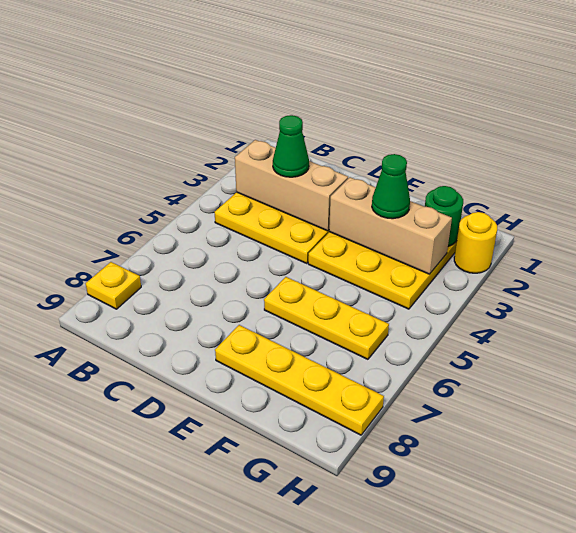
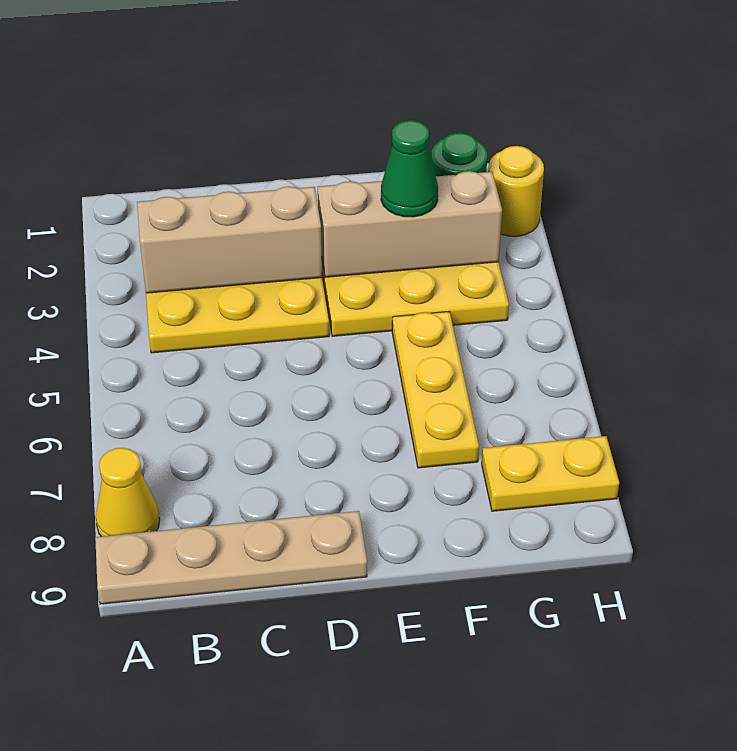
yellow 1x1 plate [86,262,141,309] -> yellow 1x1 cone [96,448,160,536]
none -> tan 1x4 plate [95,511,367,604]
green 1x1 cone [273,115,309,177] -> none
yellow 1x3 plate [264,277,389,359] -> yellow 1x3 plate turned to [392,312,479,468]
yellow 1x4 plate [215,325,384,435] -> yellow 1x2 plate [482,436,619,511]

